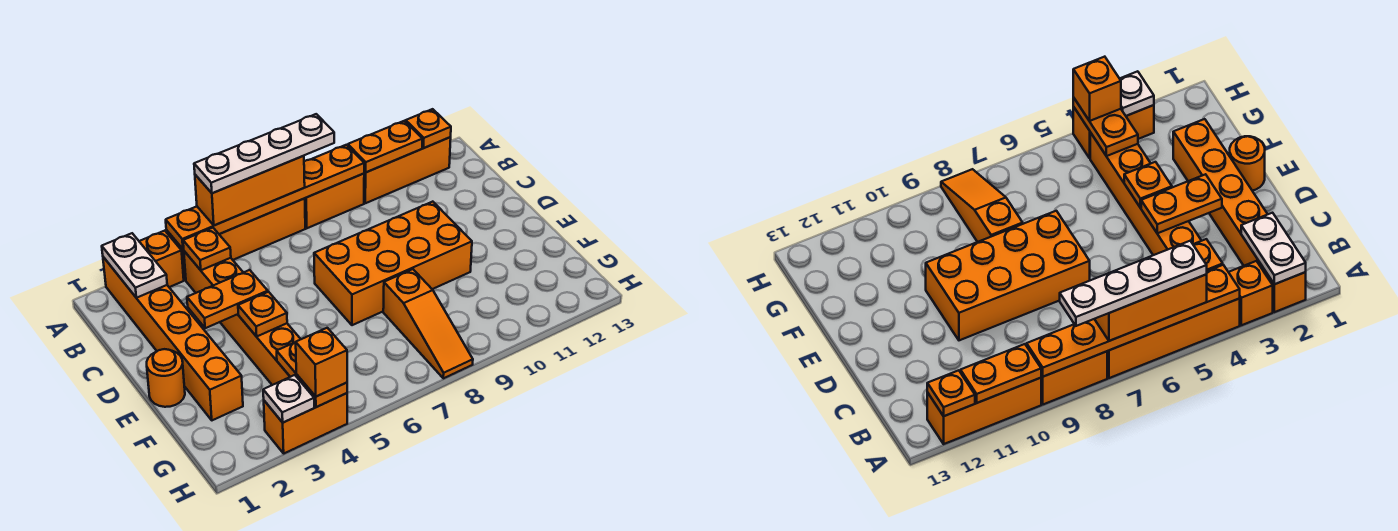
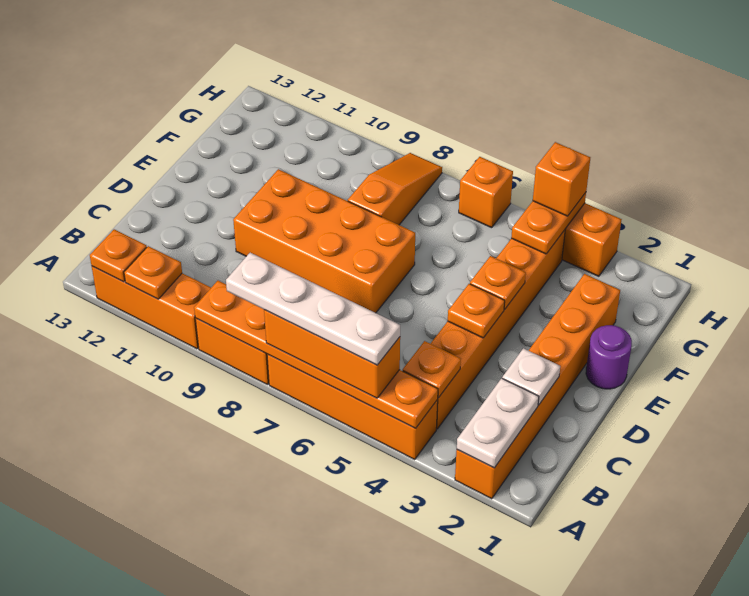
orange 1x1 brick [139,231,184,287] -> orange 1x1 brick moved to [459,157,513,228]
orange 1x2 plate [348,121,422,172] -> orange 1x1 plate [124,246,182,299]
orange 1x2 plate [187,270,268,328] -> orange 1x1 plate [448,284,505,338]
orange 1x1 round brick [147,349,185,407] -> purple 1x1 round brick [586,325,632,389]
white 1x1 plate [263,375,314,422] -> white 1x1 plate moved to [502,348,560,405]

